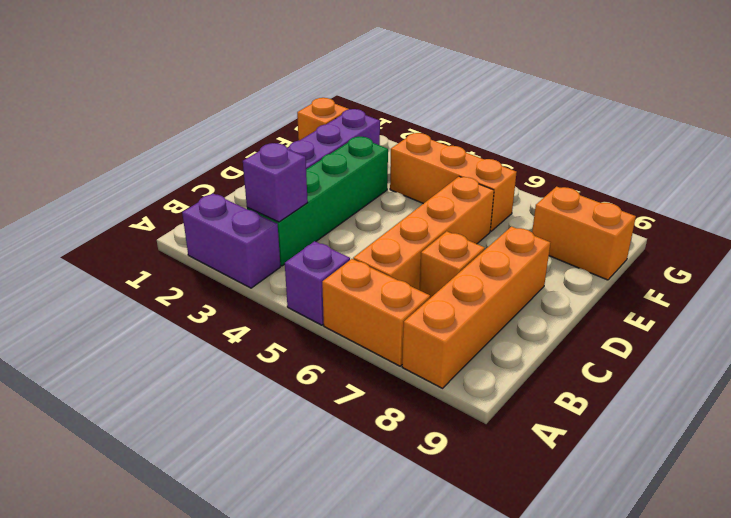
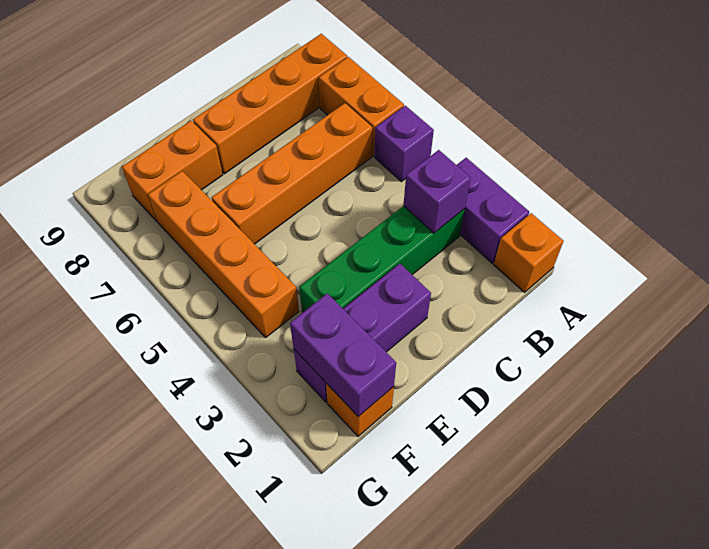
orange 1x1 brick [420,231,485,298] -> orange 1x1 brick moved to [494,213,564,292]
none -> purple 1x2 brick [290,293,396,416]
orange 1x3 brick [390,133,517,231] -> orange 1x4 brick [148,171,299,338]
orange 1x2 brick [532,187,636,280] -> orange 1x2 brick turned to [122,121,223,221]

